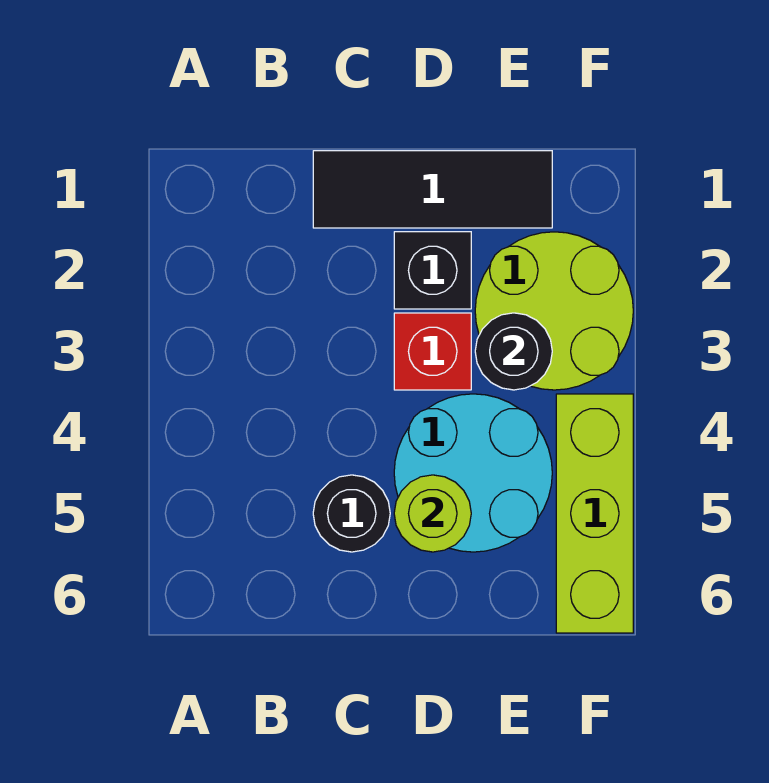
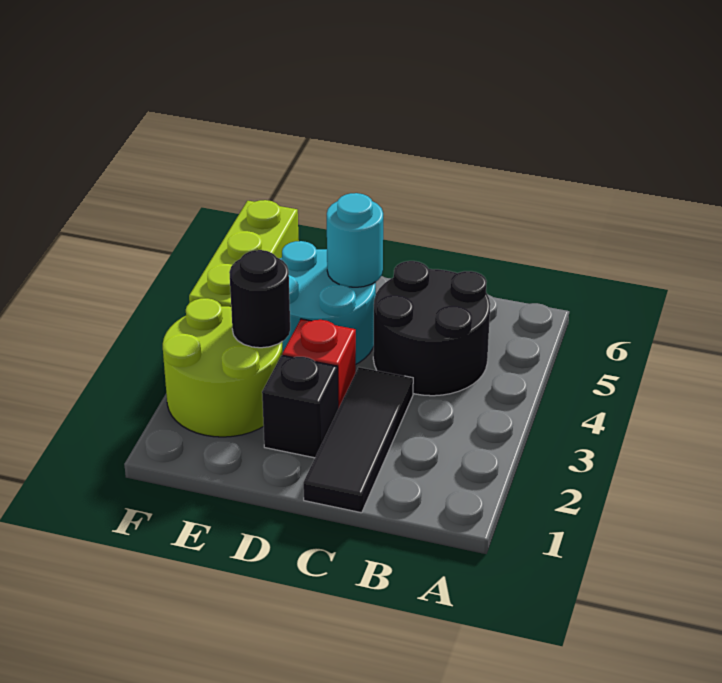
black 1x3 tile [313,151,552,228] -> black 1x3 tile turned to [303,367,413,513]
black 1x1 round brick [313,475,390,552] -> black 2x2 round brick [373,261,490,396]
lime 1x1 round brick [394,475,471,552] -> cyan 1x1 round brick [327,193,383,287]

